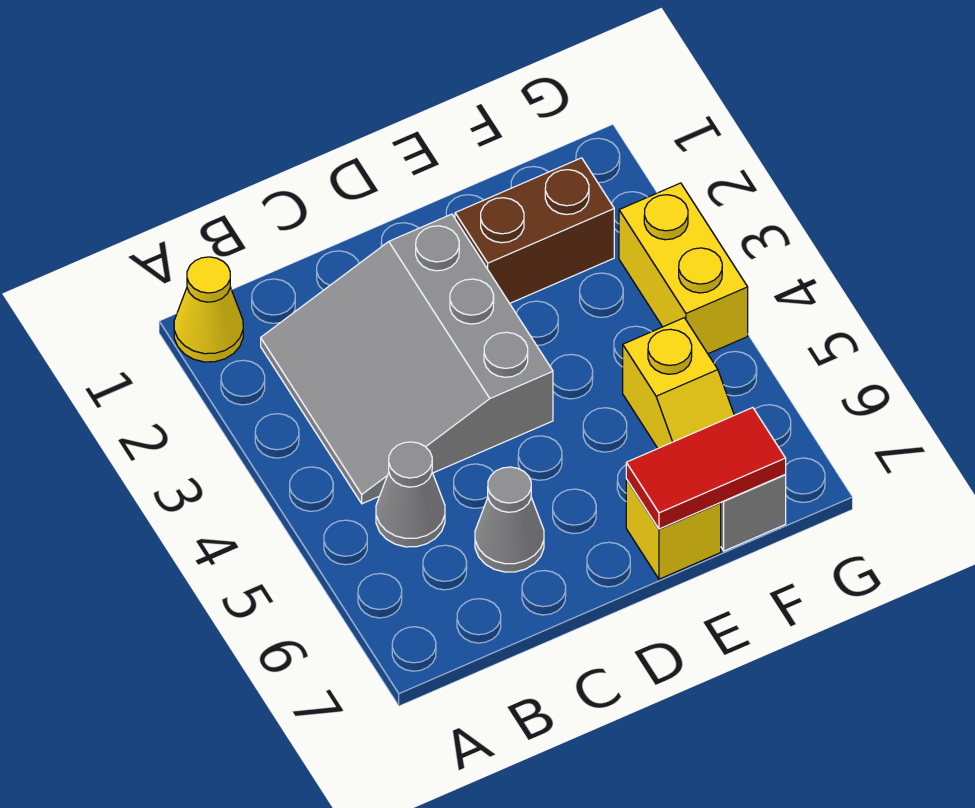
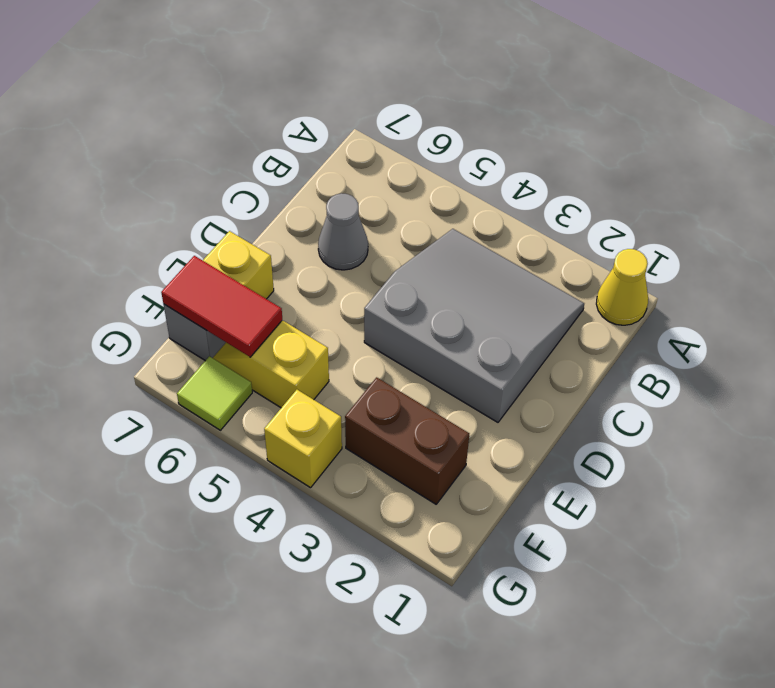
grey 1x1 cone [376,442,445,547] -> none
brown 1x2 brick [455,158,614,303] -> brown 1x2 brick turned to [345,377,469,504]
red 1x2 tile [626,408,786,529] -> red 1x2 tile turned to [161,256,282,357]
yellow 1x2 brick [619,183,748,354] -> yellow 1x1 brick [264,390,342,488]
none -> lime 1x1 tile [177,356,252,430]

